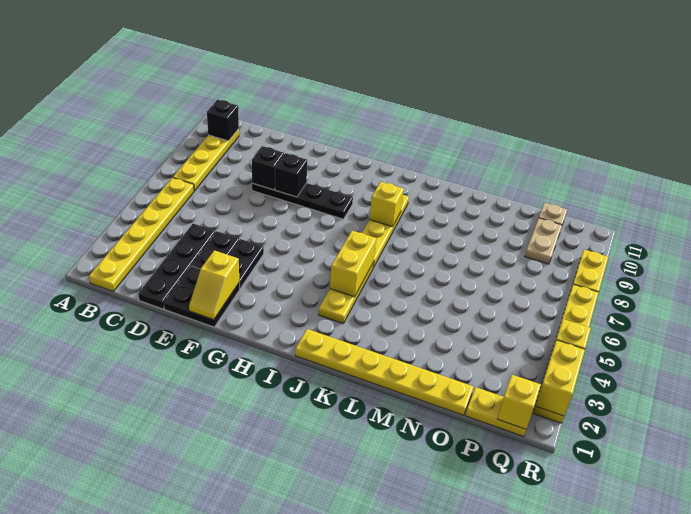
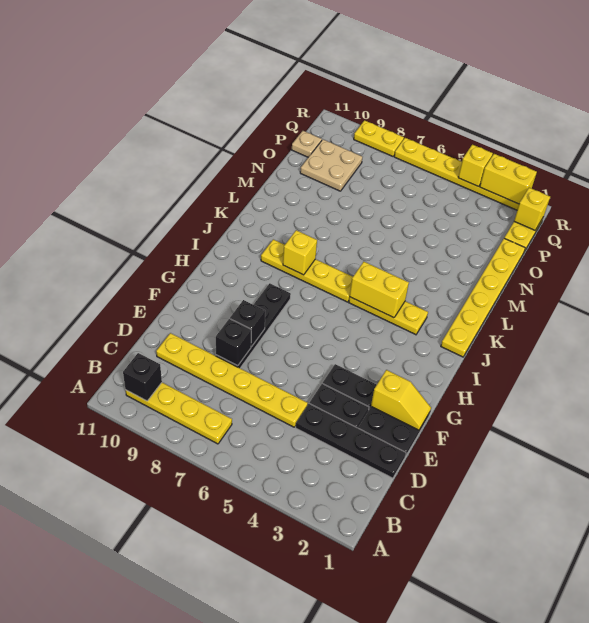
yellow 1x6 plate [89,178,194,291] -> yellow 1x6 plate moved to [156,333,308,427]
tan 1x2 plate [525,218,562,264] -> tan 2x2 plate [300,140,362,191]

